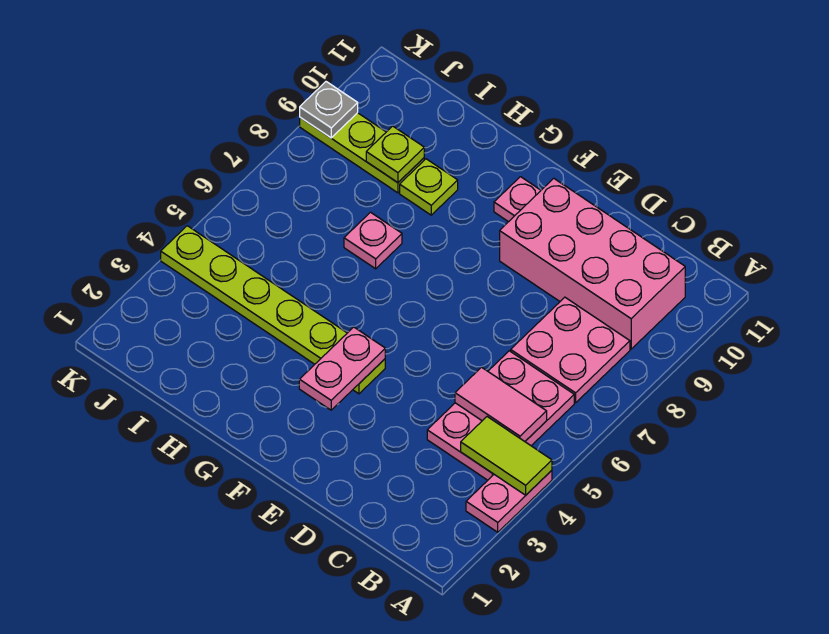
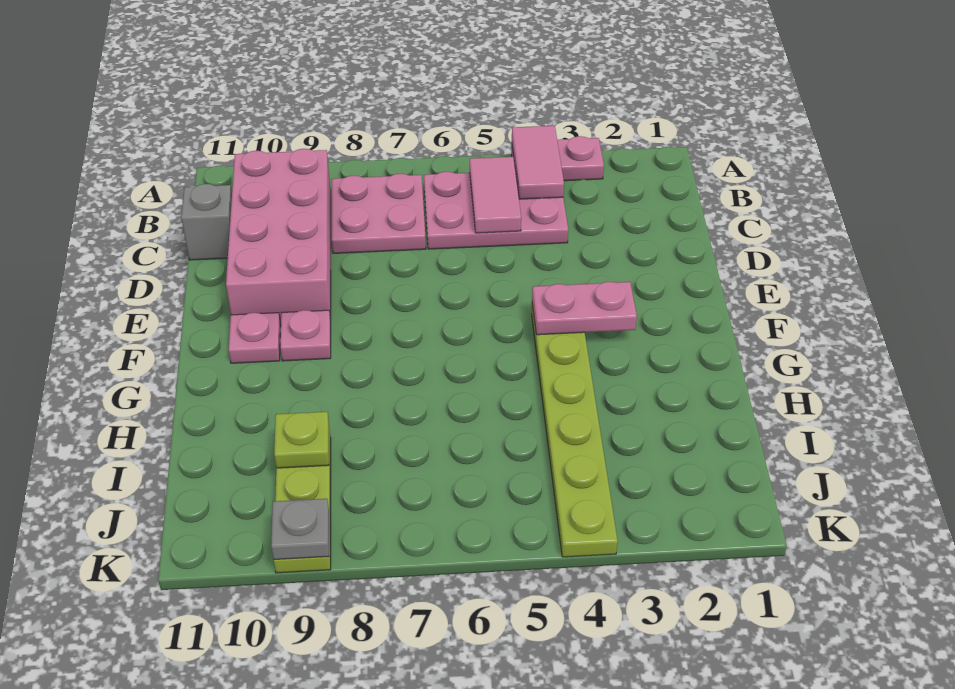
lime 1x2 tile [461,417,552,495] -> pink 1x2 tile [512,126,564,199]
none -> grey 1x1 brick [181,184,232,260]
pink 1x1 plate [344,212,402,269] -> pink 1x1 plate moved to [280,310,331,361]
lime 1x1 plate [400,159,458,215] -> none

